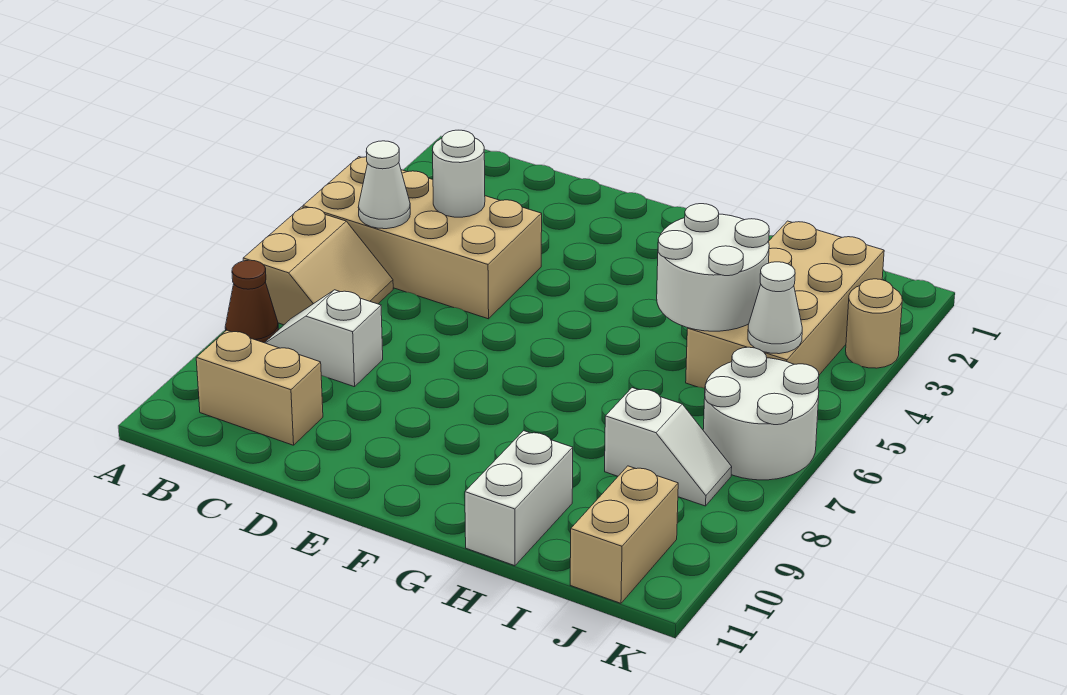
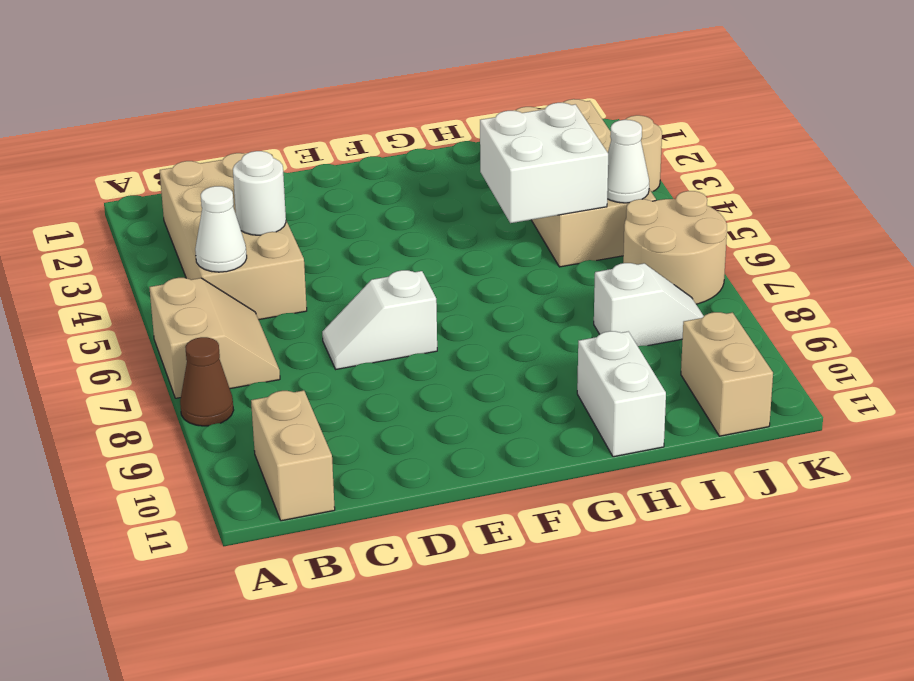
tan 2x4 brick [303,157,542,319] -> tan 2x4 brick turned to [160,153,307,320]
white 1x2 slope [265,290,383,387] -> white 1x2 slope moved to [322,270,437,369]
tan 1x2 brick [196,330,323,445] -> tan 1x2 brick turned to [251,390,335,521]
white 2x2 round brick [657,204,769,331] -> white 2x2 brick [480,103,608,223]
white 2x2 round brick [703,347,819,480] -> tan 2x2 round brick [623,191,727,304]

